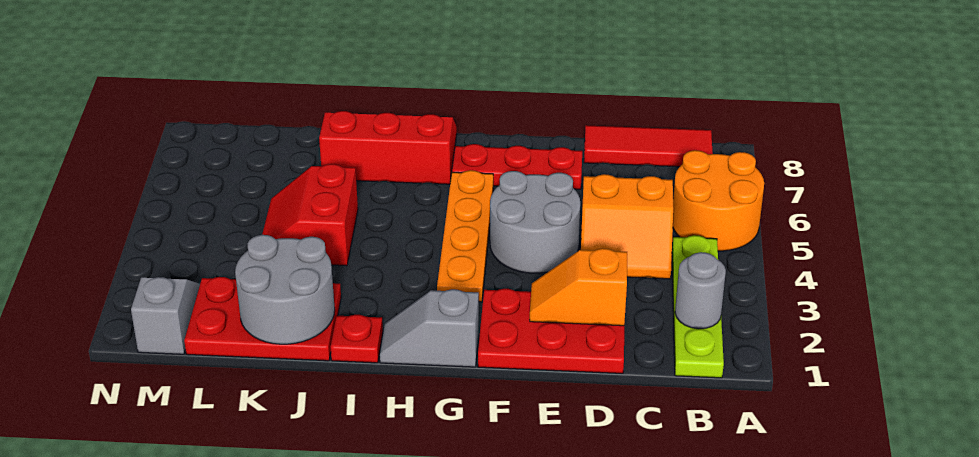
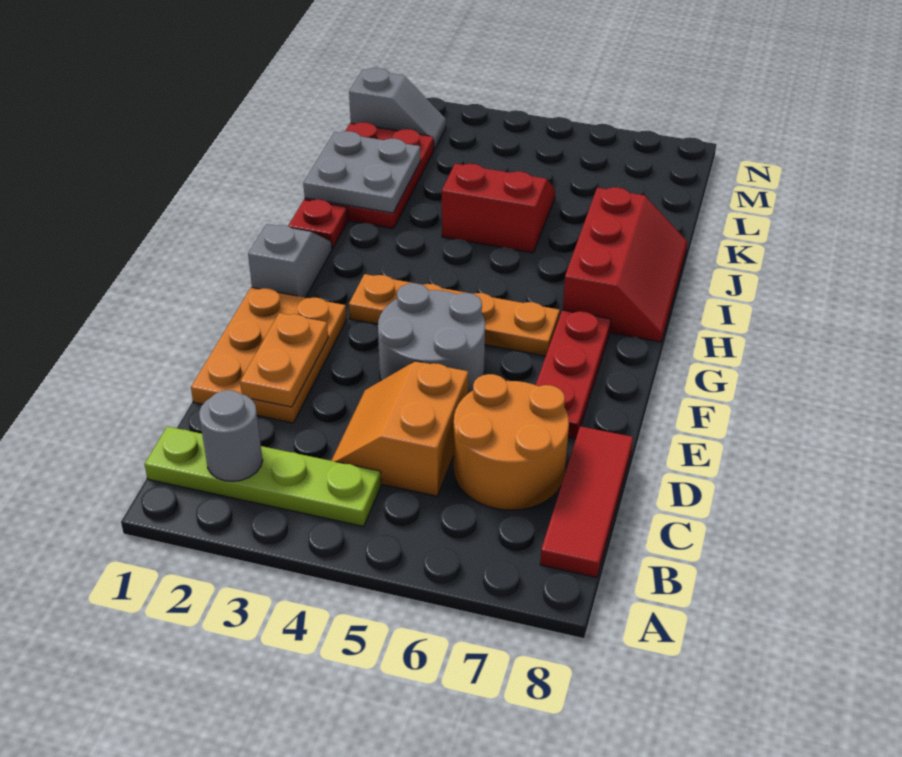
orange 2x2 round brick [673,150,764,251] -> orange 2x2 round brick moved to [454,374,569,510]
red 2x3 plate [478,289,624,373] -> orange 2x3 plate [191,287,347,423]
orange 1x2 slope [530,248,627,326] -> orange 1x2 plate [240,313,328,407]
grey 2x2 round brick [235,235,335,344] -> grey 2x2 plate [303,131,421,213]

